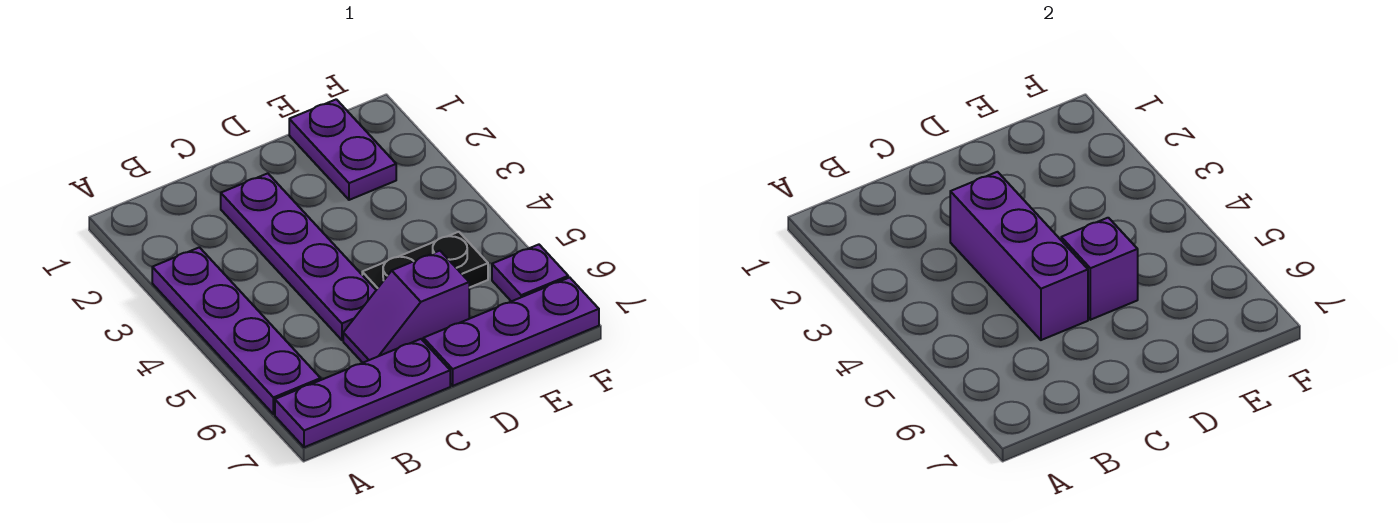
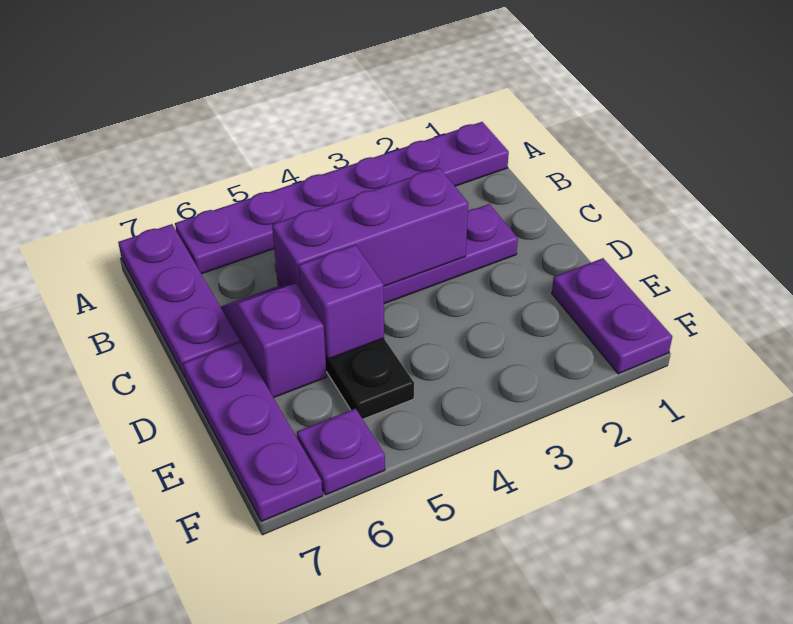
purple 1x4 plate [152,247,321,414] -> purple 1x6 plate [175,122,509,274]
purple 1x2 plate [289,99,396,200] -> purple 1x2 plate turned to [552,258,672,374]

